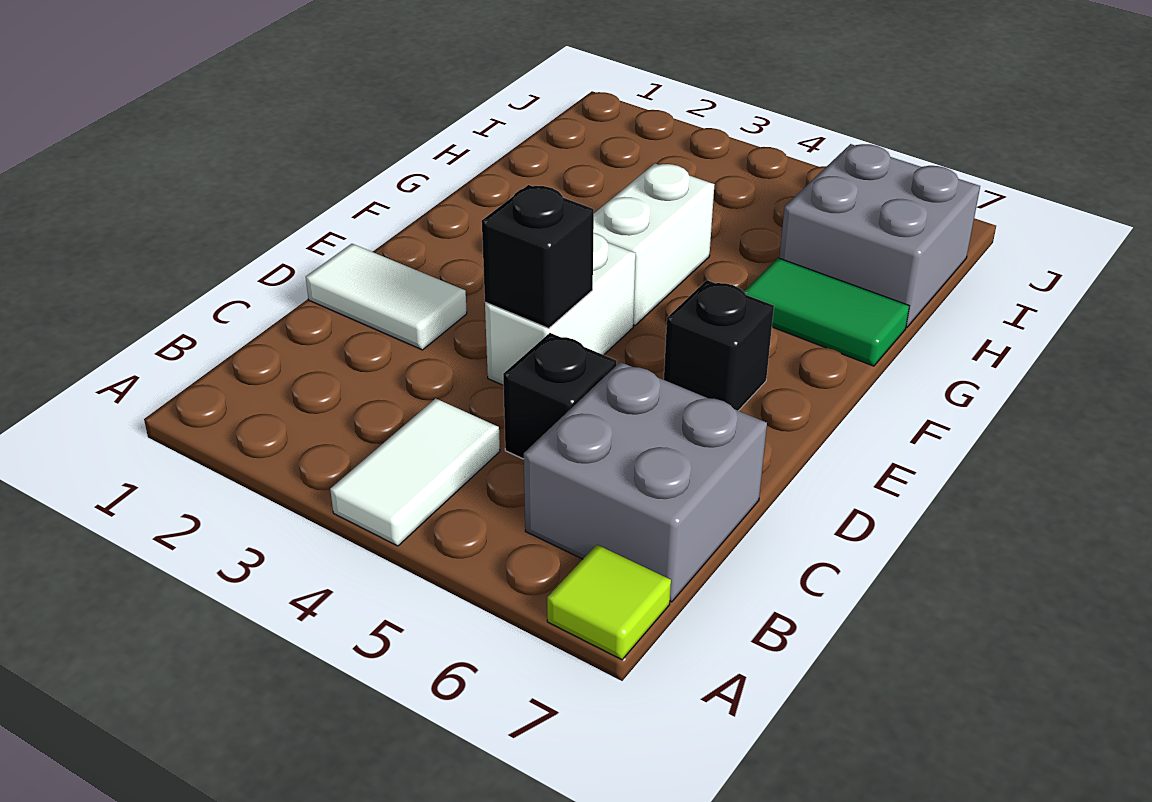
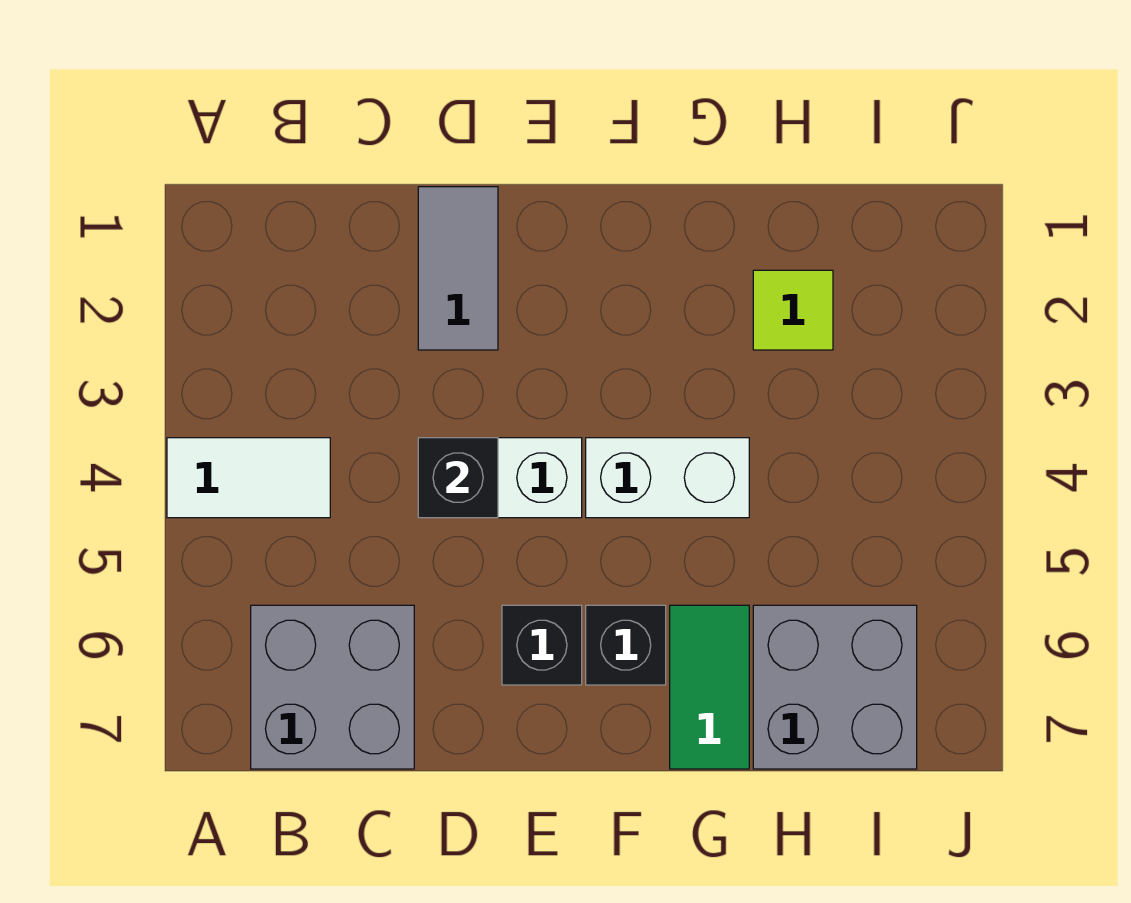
lime 1x1 tile [547,545,671,660] -> lime 1x1 tile moved to [753,270,833,350]
black 1x1 brick [503,333,617,459] -> black 1x1 brick moved to [586,605,666,685]
white 1x2 tile [306,244,467,350] -> grey 1x2 tile [418,187,498,350]

